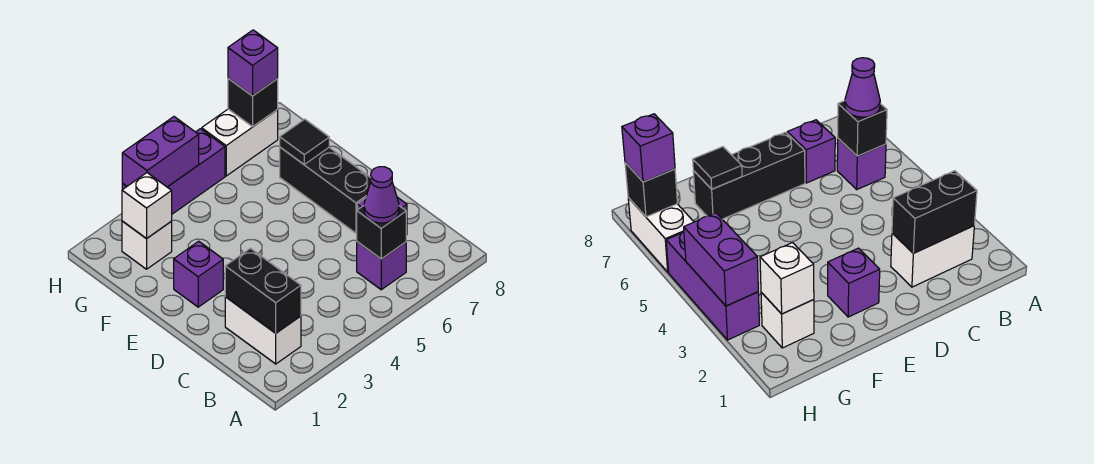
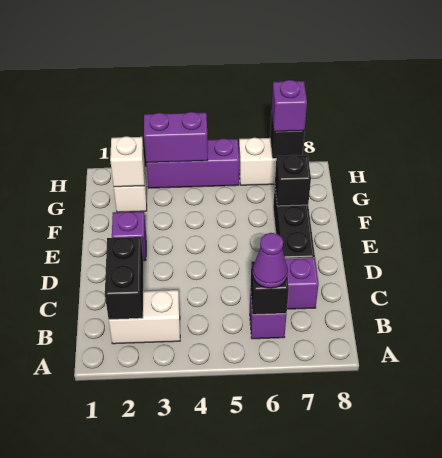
white 1x2 brick [225,297,301,364] -> white 1x2 brick turned to [109,290,180,344]
black 1x1 tile [280,119,329,164] -> black 1x1 brick [275,155,311,206]

